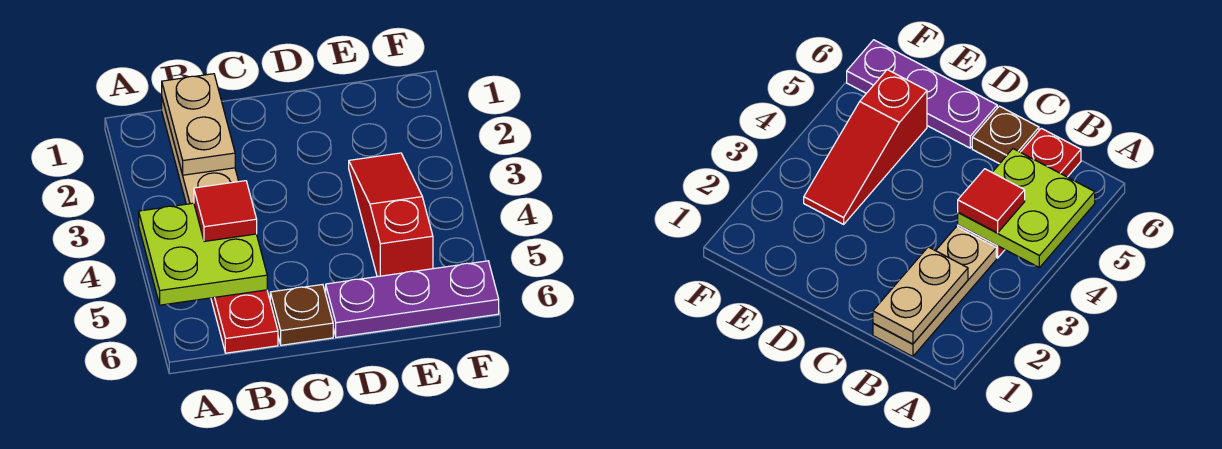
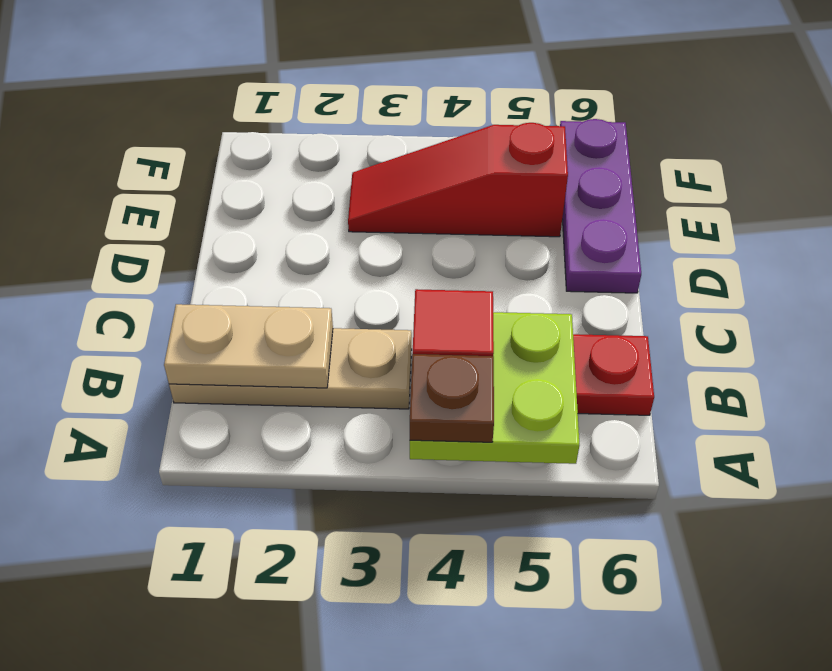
brown 1x1 plate [270,284,333,345] -> brown 1x1 plate moved to [410,354,494,442]

